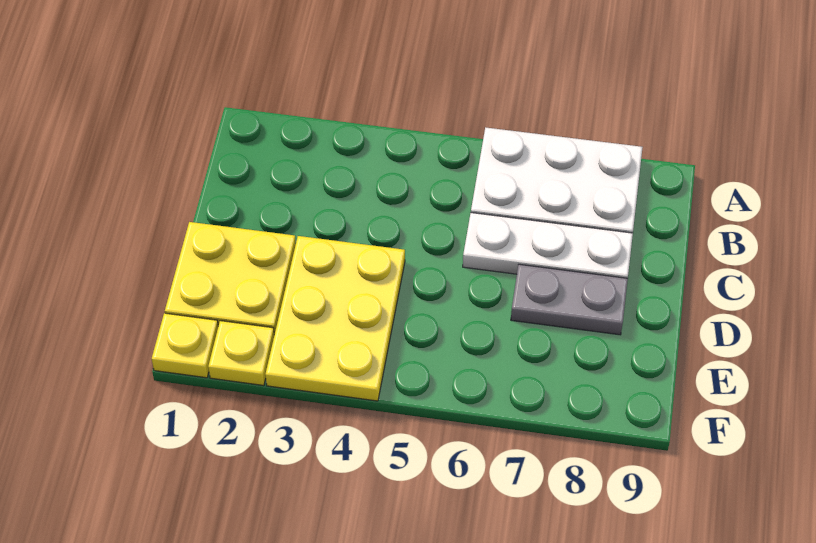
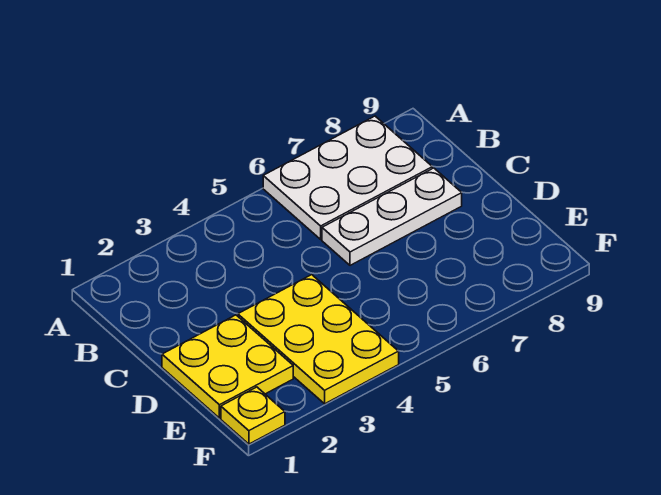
grey 1x2 plate [511,264,628,335] -> none
yellow 1x1 plate [208,321,274,386] -> none

